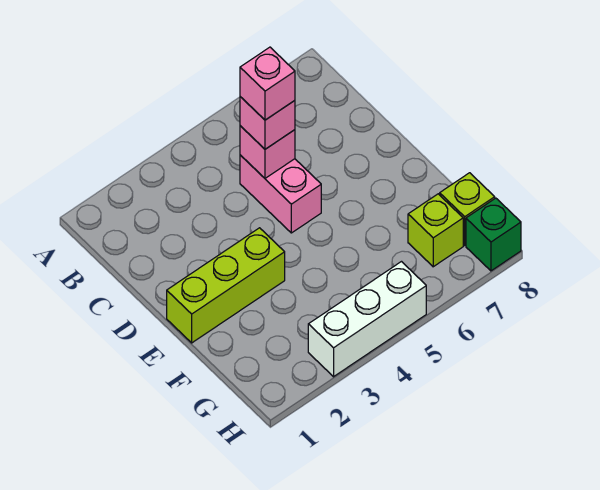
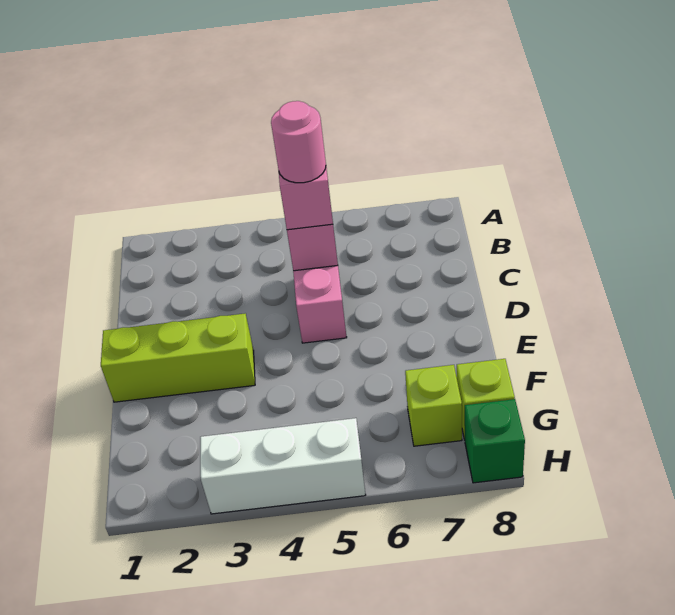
pink 1x1 brick [240,47,295,120] -> pink 1x1 round brick [271,101,326,183]

